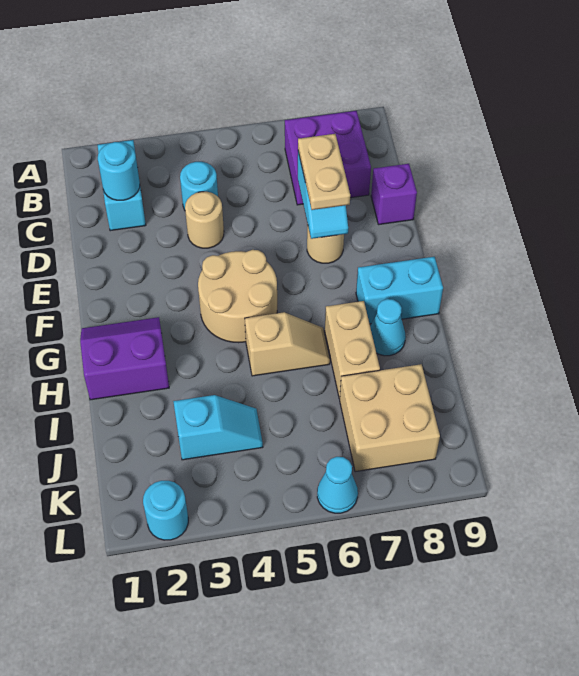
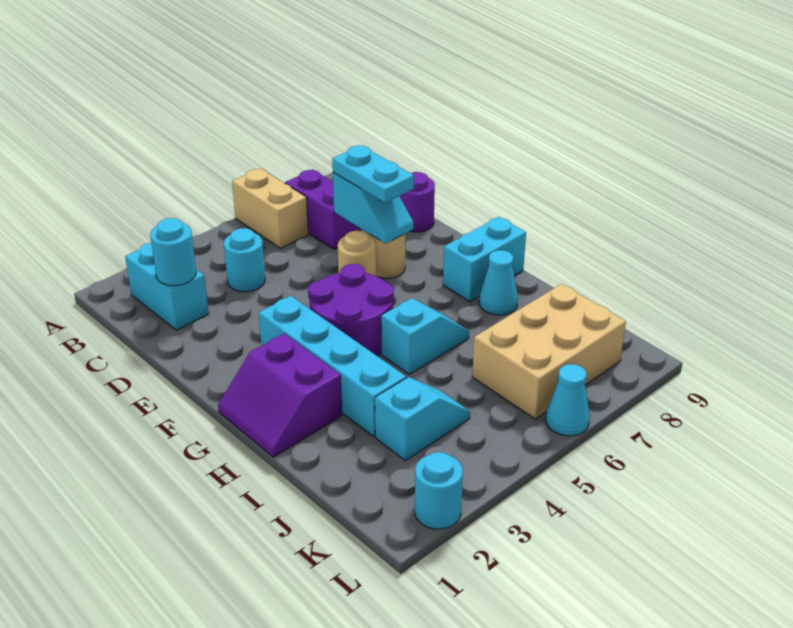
purple 2x2 brick [285,111,371,205] -> purple 1x2 brick [285,169,361,249]
tan 1x1 round brick [185,192,224,248] -> tan 1x1 round brick moved to [338,231,376,276]
tan 1x2 plate [298,134,350,210] -> cyan 1x2 plate [332,146,414,203]
purple 1x1 brick [371,164,417,225] -> purple 1x1 round brick [400,172,435,232]
none -> cyan 1x4 brick [259,296,406,437]
tan 2x2 round brick [198,250,277,343] -> purple 2x2 round brick [308,264,394,356]
purple 2x2 slope [80,317,169,400] -> purple 2x2 slope turned to [218,334,342,457]
tan 1x2 slope [245,312,330,376] -> cyan 1x2 slope [381,298,469,374]
tan 1x2 brick [325,301,380,399] -> tan 1x2 brick moved to [232,168,308,248]
tan 2x2 brick [340,364,440,472] -> tan 2x3 brick [472,284,626,419]

